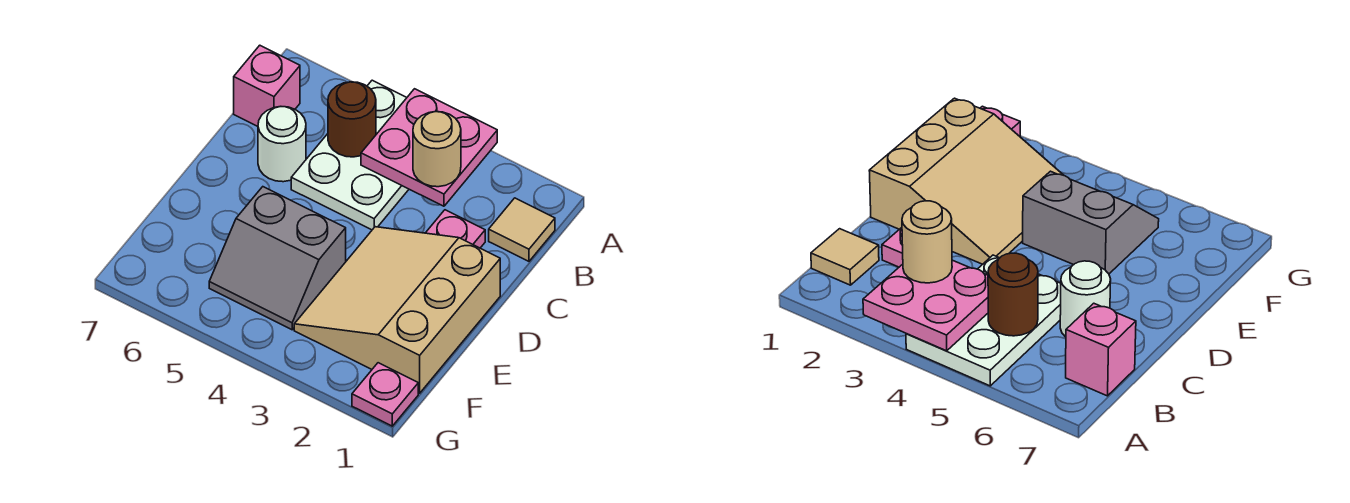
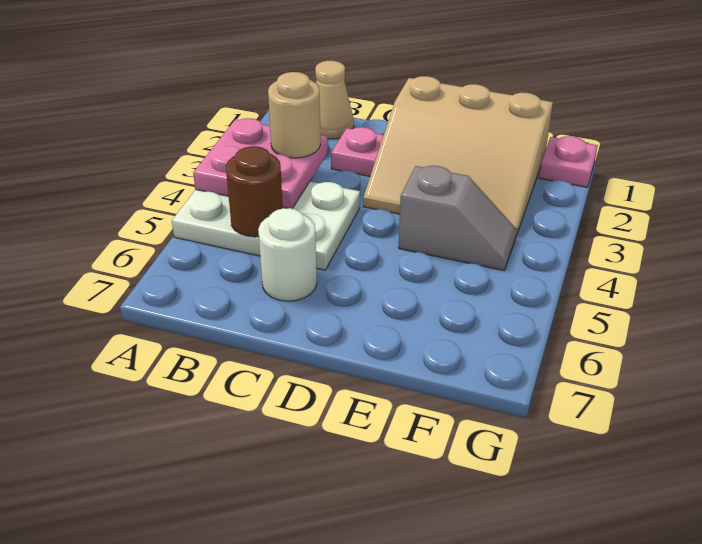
tan 1x1 tile [489,198,555,261] -> tan 1x1 cone [315,61,354,139]
pink 1x1 brick [234,45,300,126] -> none
grey 2x2 slope [209,187,346,330] -> grey 1x2 slope [399,166,517,270]

